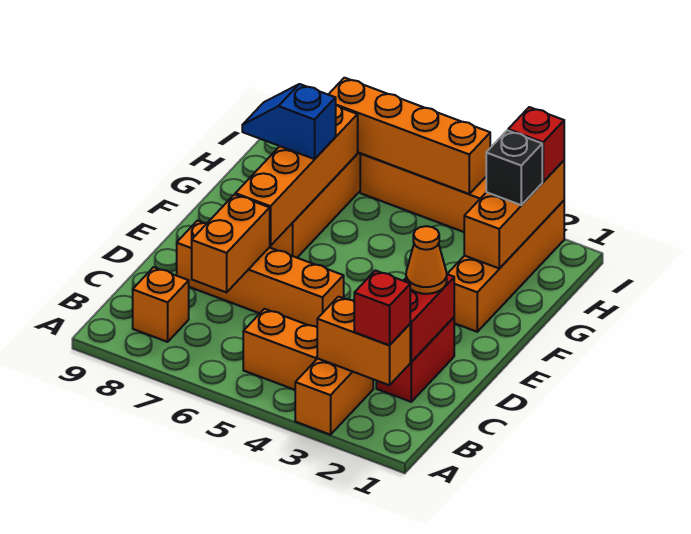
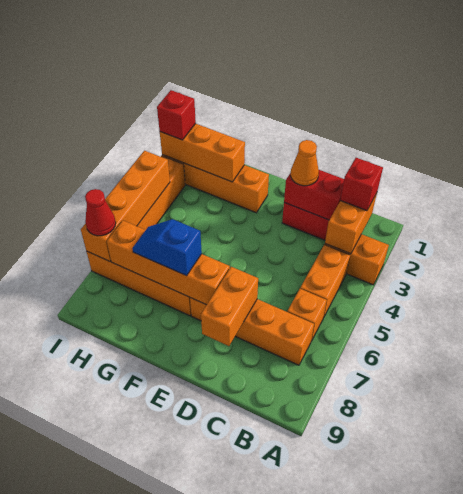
orange 1x1 brick [133,267,189,342] -> orange 1x1 brick moved to [287,289,327,341]
orange 1x2 brick [192,194,270,292] -> orange 1x2 brick turned to [201,267,258,346]
orange 1x4 brick [177,220,344,327] -> orange 1x4 brick turned to [190,298,314,365]
blue 1x2 slope [242,84,336,159] -> blue 1x2 slope turned to [132,219,202,276]
black 1x1 brick [486,130,542,205] -> none
none -> red 1x1 cone [85,189,116,236]

